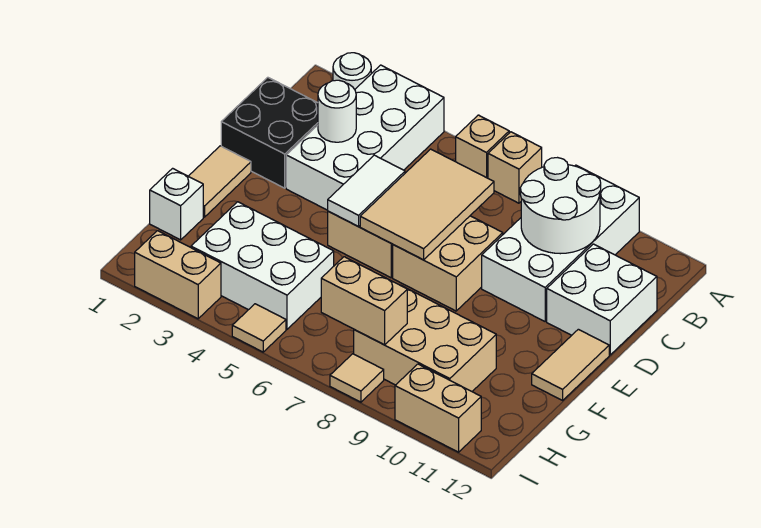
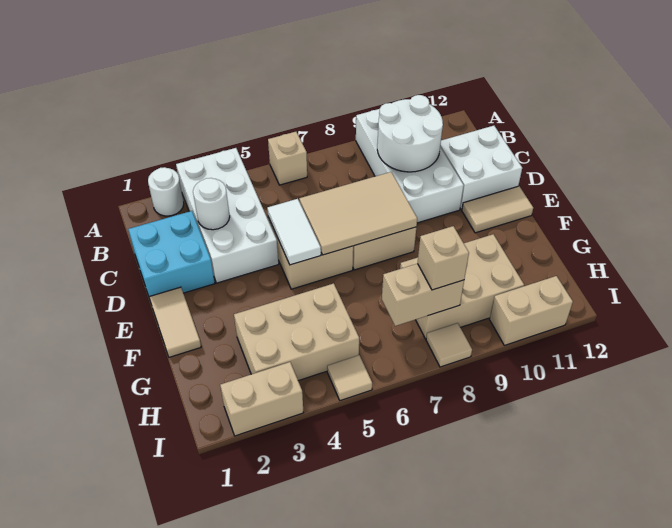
tan 1x1 brick [488,132,542,203] -> tan 1x1 brick moved to [417,226,469,290]
black 2x2 brick [221,77,318,188] -> cyan 2x2 brick [128,211,215,299]
tan 2x3 tile [360,149,494,260] -> tan 2x3 tile turned to [299,172,417,255]
tan 1x2 tile [532,329,609,400] -> tan 1x2 tile turned to [462,186,533,233]
white 1x1 brick [150,168,203,240] -> none
white 2x3 brick [191,202,334,329] -> tan 2x3 brick [234,283,359,381]

